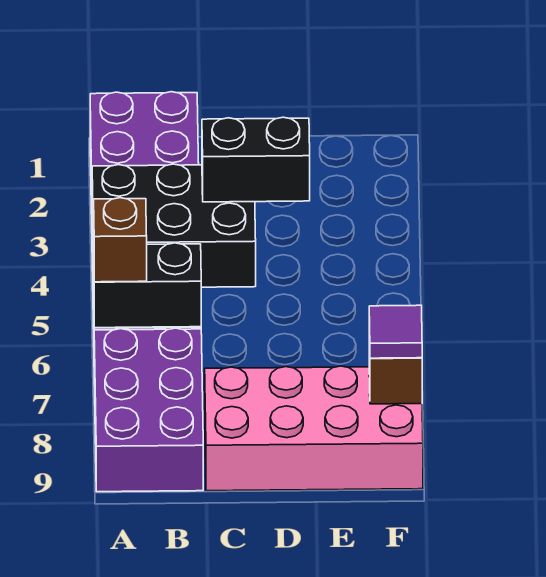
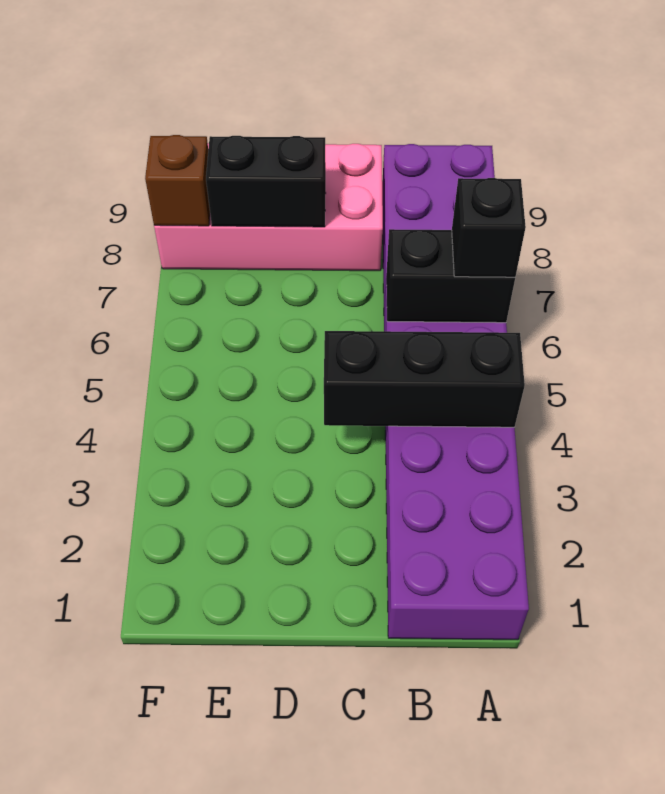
black 2x3 brick [92,164,256,287] -> black 1x3 brick [324,331,525,427]
brown 1x1 brick [94,198,147,282] -> black 1x1 brick [452,178,526,277]
black 1x2 brick [202,117,310,202] -> black 1x2 brick moved to [206,136,326,227]
purple 1x1 tile [369,305,422,358] -> none

